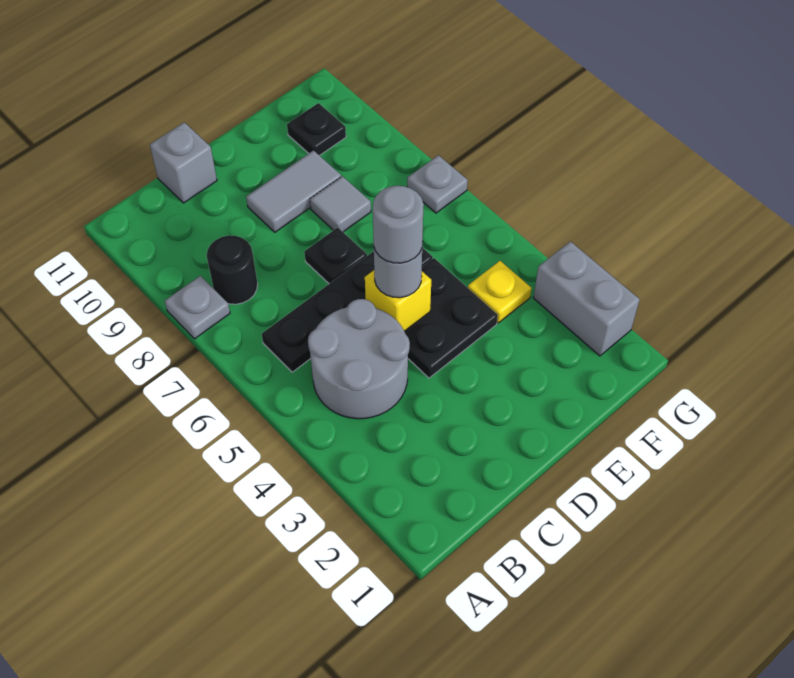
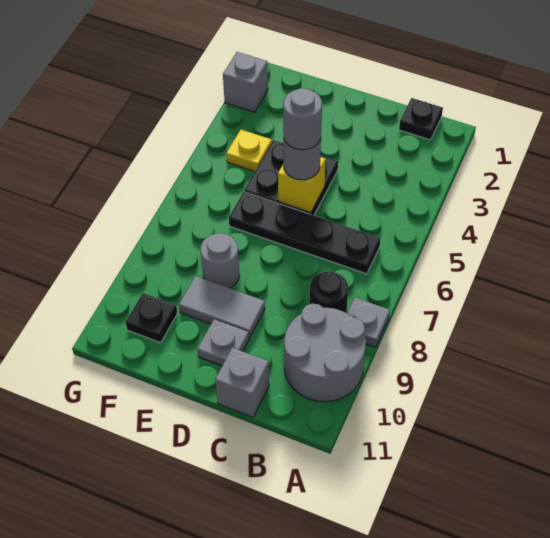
grey 2x2 round brick [308,299,410,419] -> grey 2x2 round brick moved to [284,304,366,402]
black 1x1 plate [304,227,367,284] -> black 1x1 plate moved to [399,98,443,140]
grey 1x1 tile [310,176,371,232] -> grey 1x1 round brick [201,233,239,288]
grey 1x2 brick [533,241,640,356] -> grey 1x1 brick [223,52,268,112]
grey 1x1 plate [407,155,468,213] -> grey 1x1 plate moved to [197,319,249,366]

